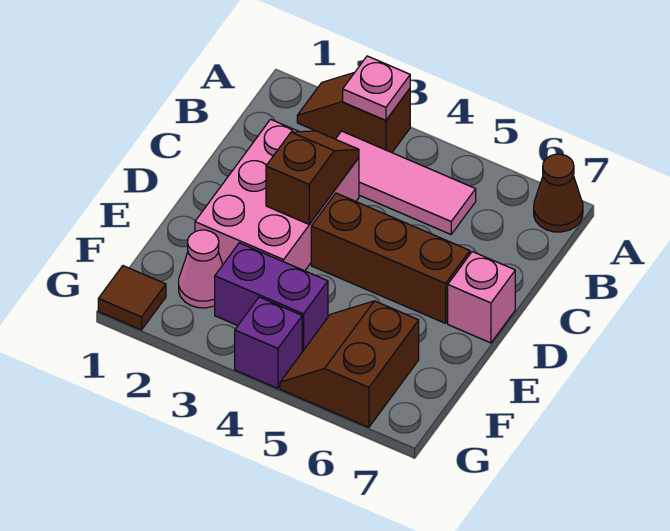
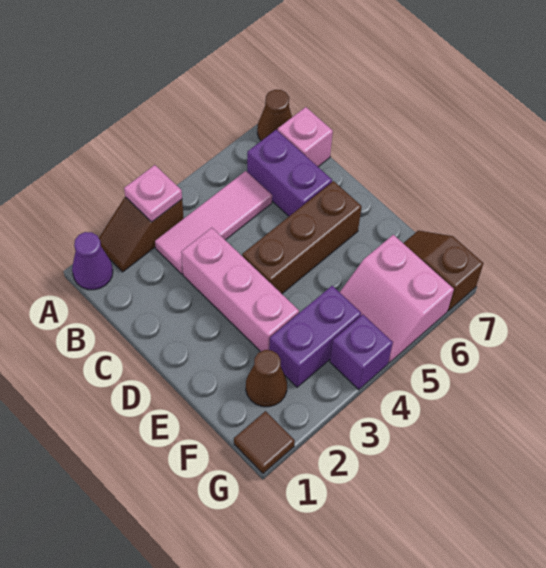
none -> purple 1x1 cone [72,232,113,290]
none -> purple 1x2 brick [247,130,332,216]
pink 2x3 brick [195,119,359,271] -> pink 1x3 brick [181,228,299,352]
brown 1x2 slope [266,131,359,224] -> brown 1x2 slope moved to [403,231,483,311]
pink 1x1 brick [448,252,515,343] -> pink 1x1 brick moved to [278,107,333,167]
pink 1x1 cone [179,230,223,308] -> brown 1x1 cone [246,350,287,407]
brown 2x2 slope [280,301,419,427] -> pink 2x2 slope [340,235,454,363]

